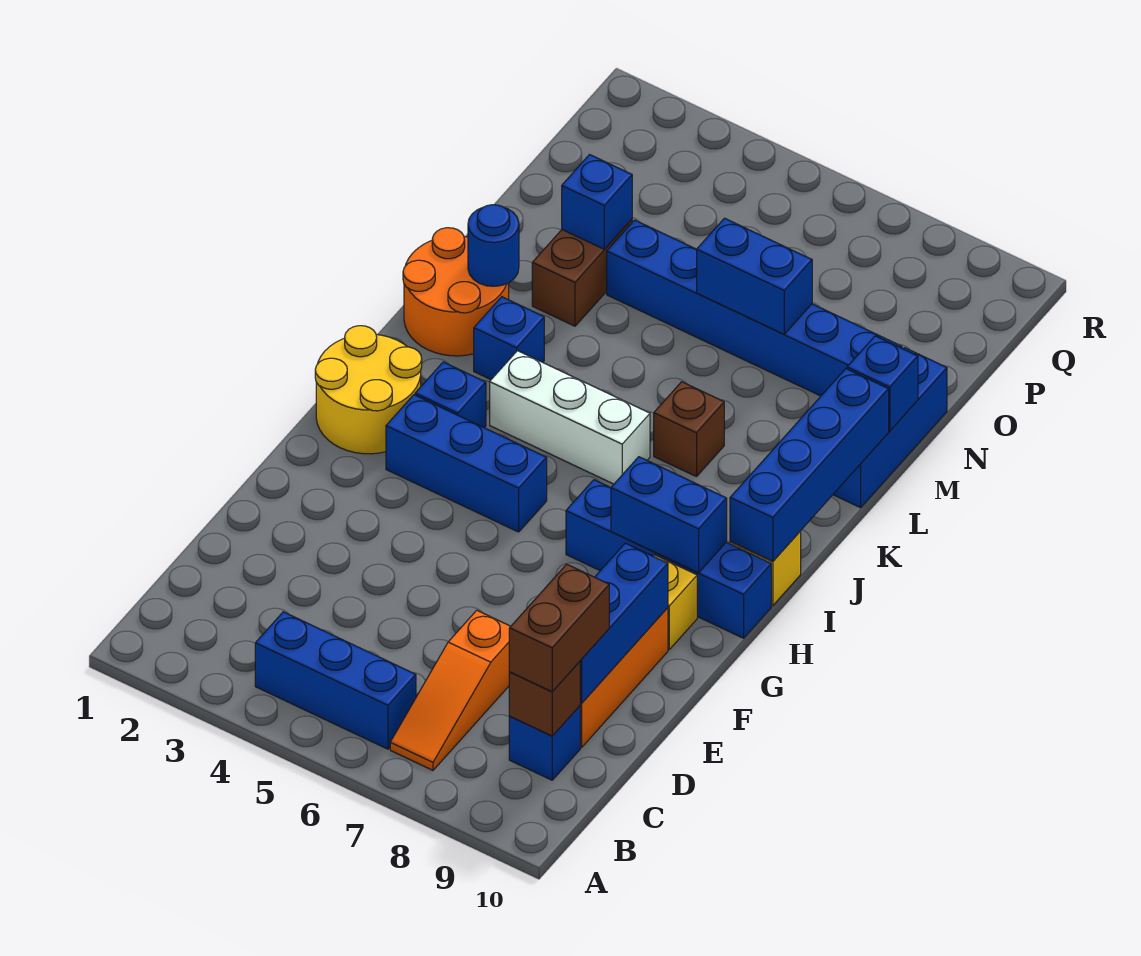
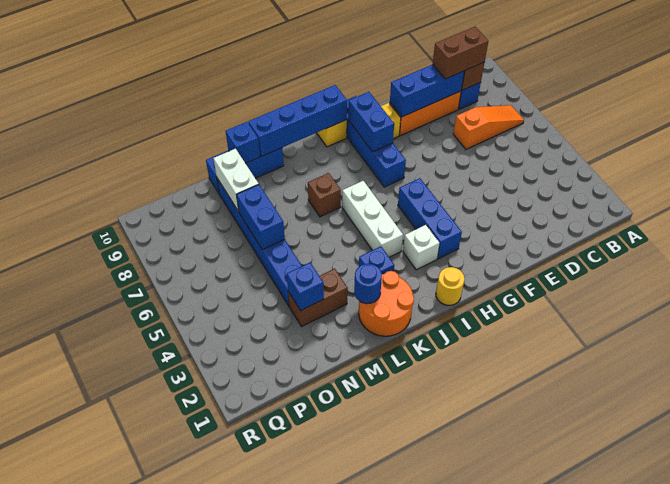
blue 1x3 brick [255,612,416,749] -> none
yellow 2x2 round brick [315,326,422,454] -> yellow 1x1 round brick [436,267,465,305]
blue 1x1 brick [415,362,486,428] -> white 1x1 brick [403,225,440,270]
none -> white 1x2 brick [213,149,259,212]

